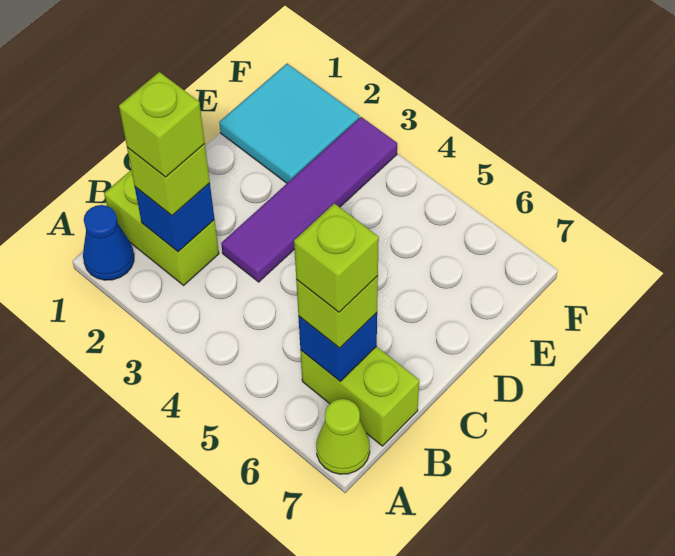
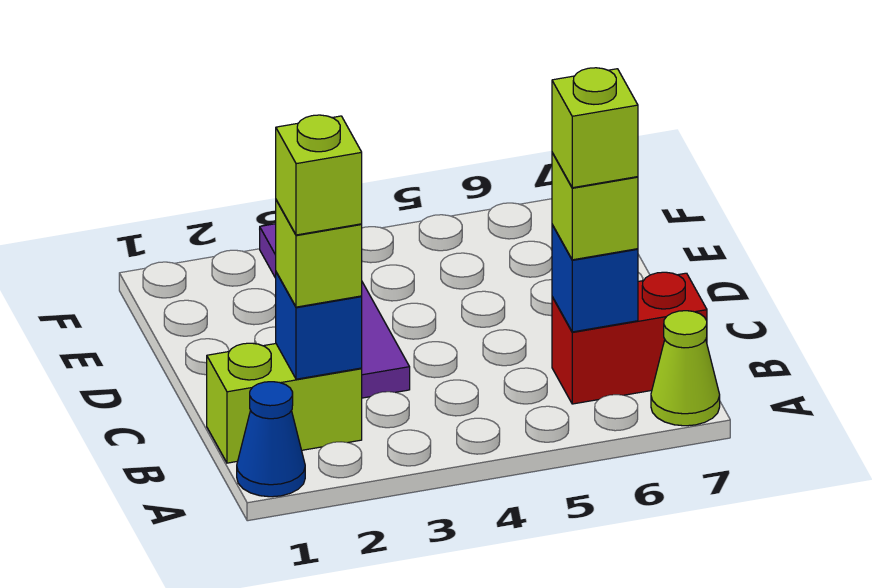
lime 1x2 brick [300,346,419,446] -> red 1x2 brick [552,272,707,404]
cyan 2x2 tile [219,64,359,183] -> none

